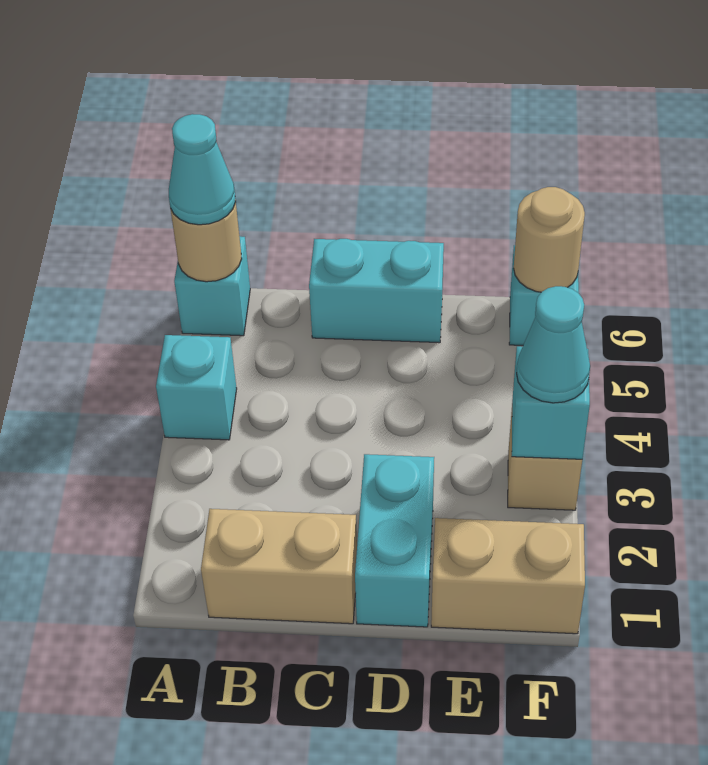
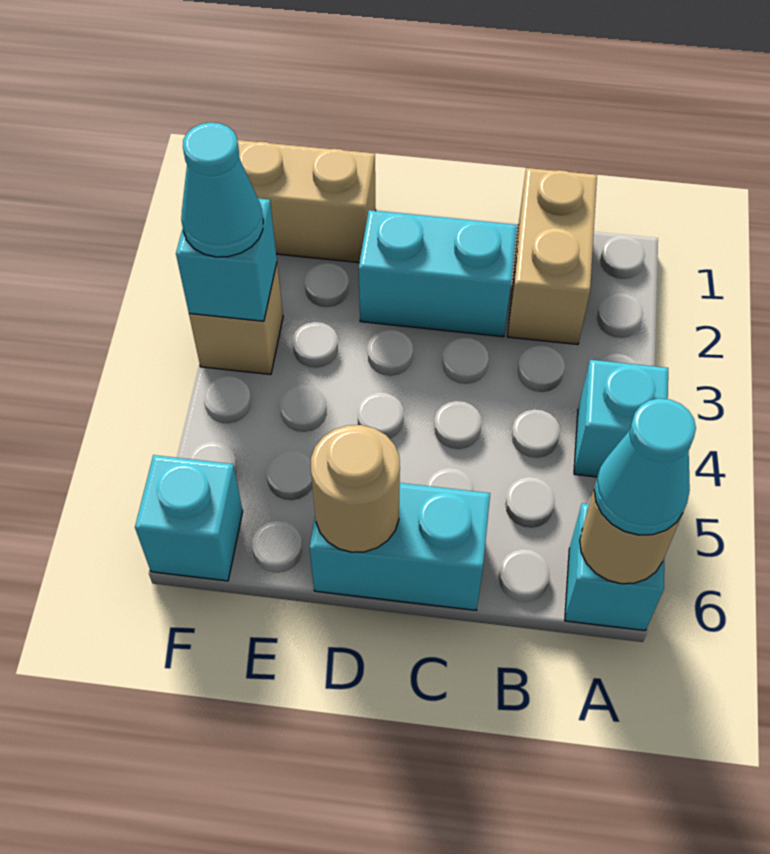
tan 1x2 brick [201,509,357,624] -> tan 1x2 brick turned to [508,168,597,344]
cyan 1x2 brick [355,454,434,627] -> cyan 1x2 brick turned to [359,210,517,337]
tan 1x1 round brick [514,187,585,292] -> tan 1x1 round brick moved to [311,425,400,552]

